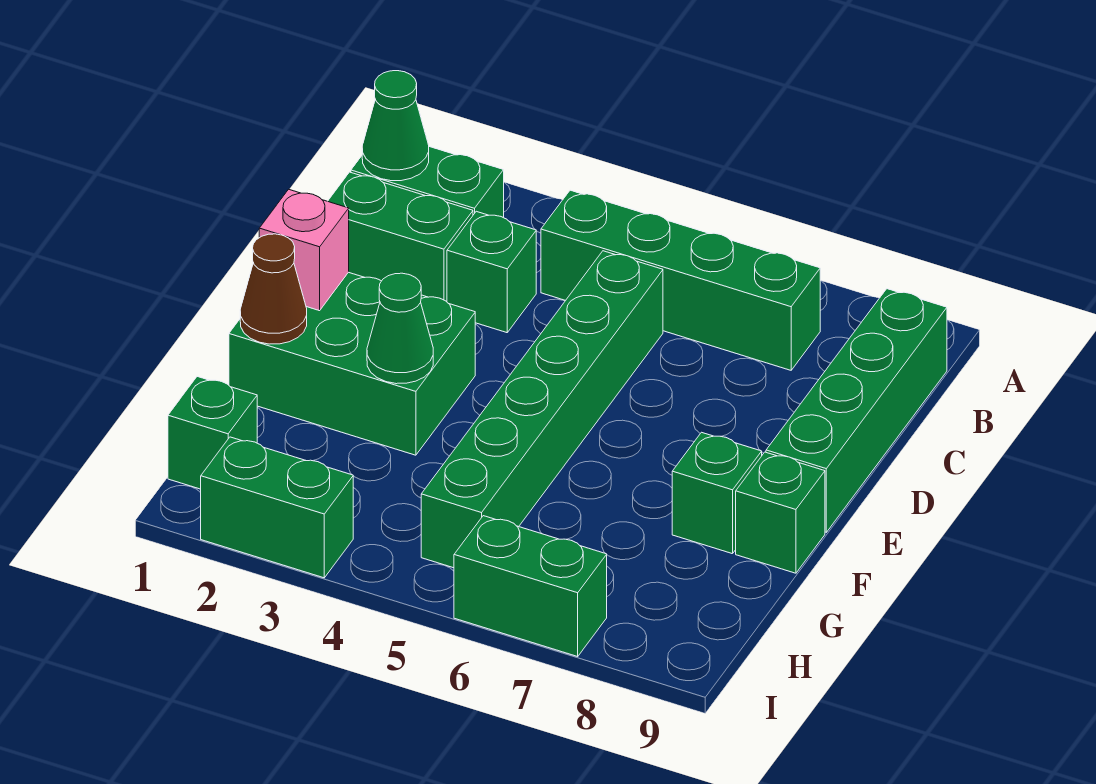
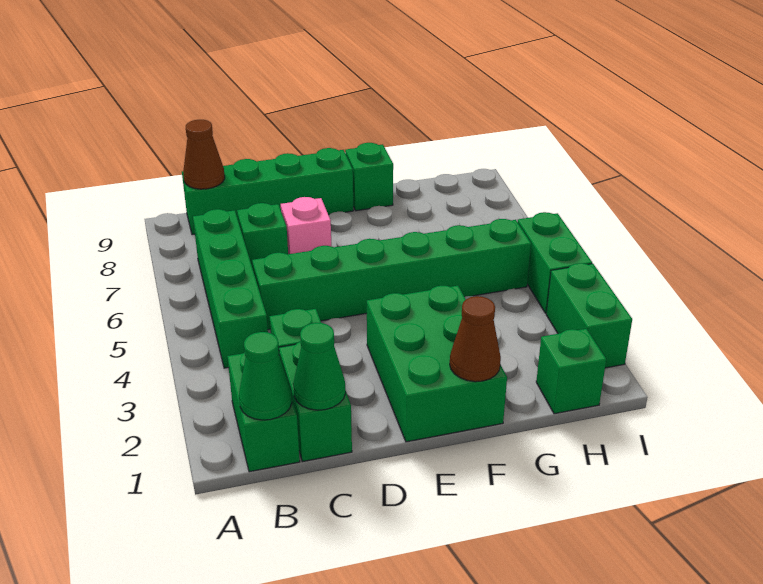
none -> brown 1x1 cone [183,120,225,189]
pink 1x1 brick [259,189,349,311] -> pink 1x1 brick moved to [281,197,332,254]
green 1x1 cone [367,273,433,384] -> green 1x1 cone moved to [293,323,346,410]
green 1x1 brick [672,432,762,554] -> green 1x1 brick moved to [237,203,288,268]
green 1x2 brick [454,516,607,656] -> green 1x2 brick moved to [518,212,592,313]

